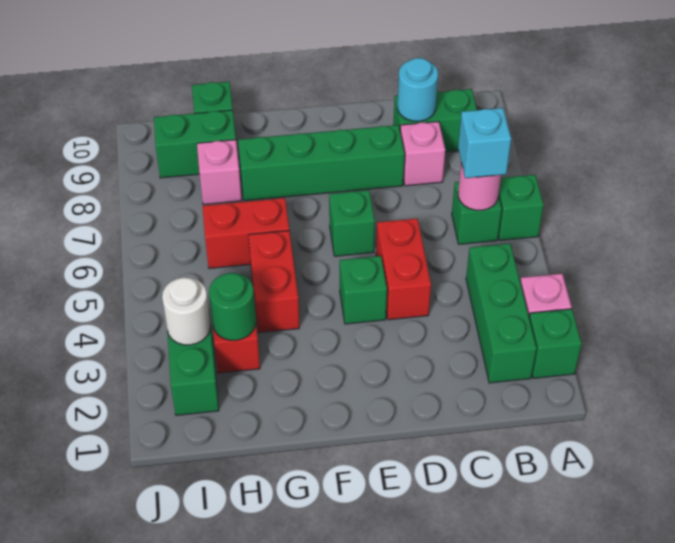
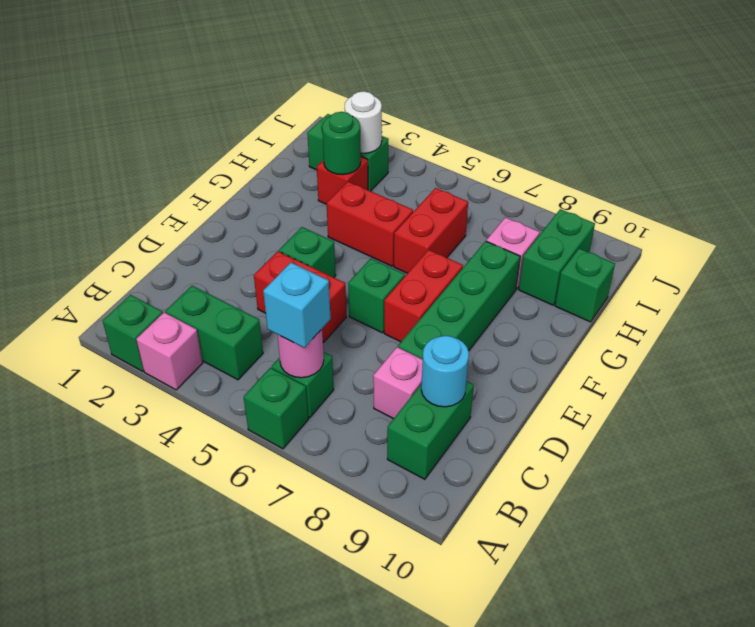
green 1x3 brick [466,244,537,383] -> green 1x2 brick [165,286,263,380]
none -> red 1x2 brick [384,250,463,342]

